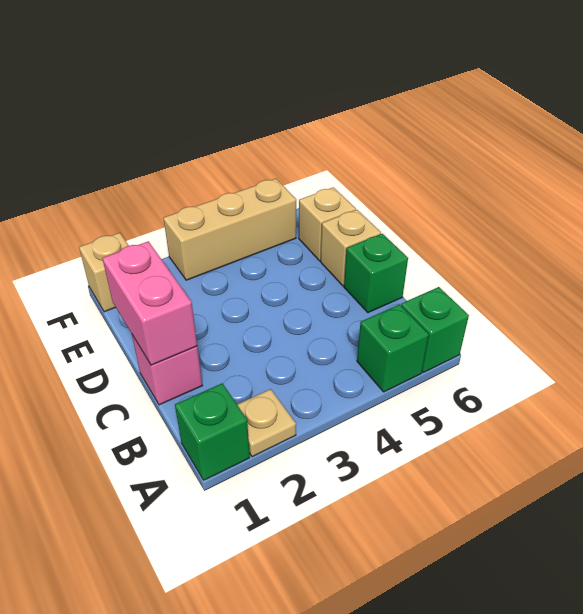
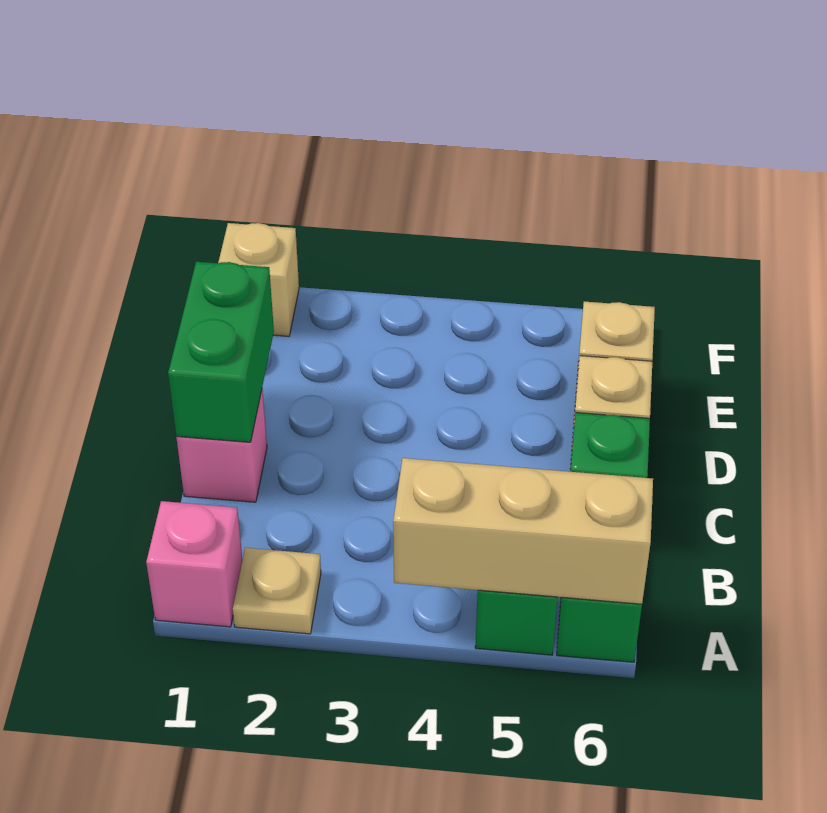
green 1x1 brick [175,383,250,480] -> pink 1x1 brick [146,501,243,627]
pink 1x2 brick [103,241,197,365] -> green 1x2 brick [168,262,274,442]
tan 1x3 brick [163,179,296,280] -> tan 1x3 brick moved to [393,458,653,604]

